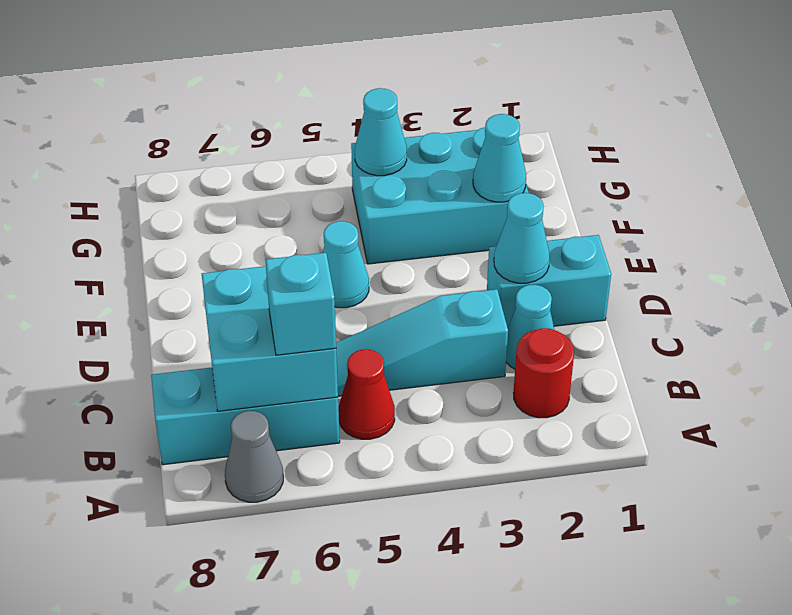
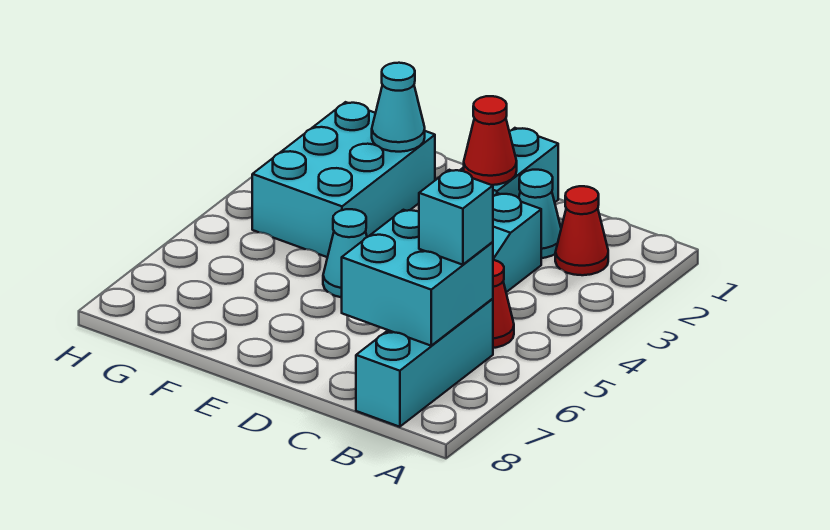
grey 1x1 cone [225,411,283,502] -> none
red 1x1 round brick [514,328,574,418] -> red 1x1 cone [555,186,608,275]
cyan 1x1 cone [494,193,550,283] -> red 1x1 cone [464,96,517,185]
cyan 1x1 cone [355,88,407,176] -> none

